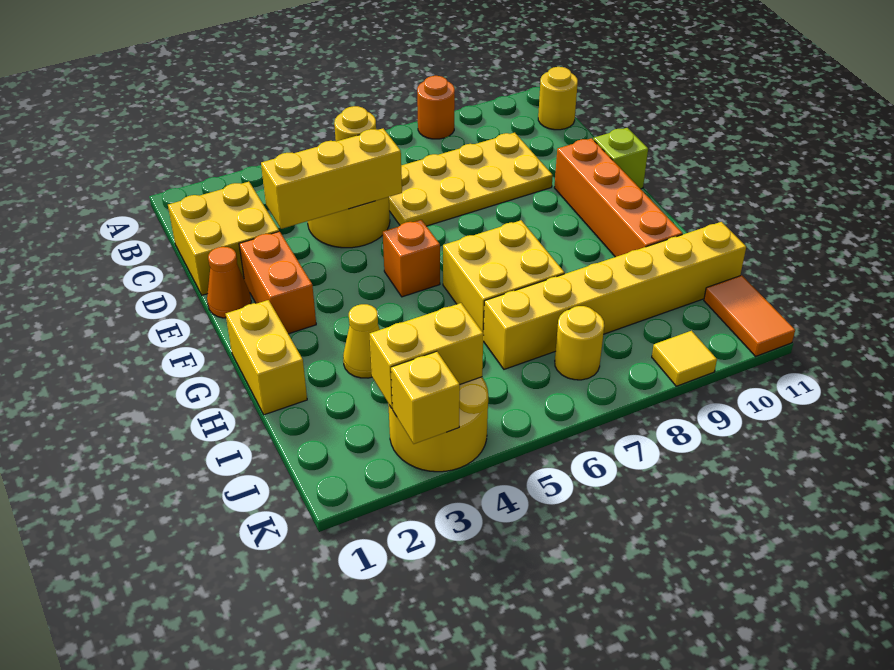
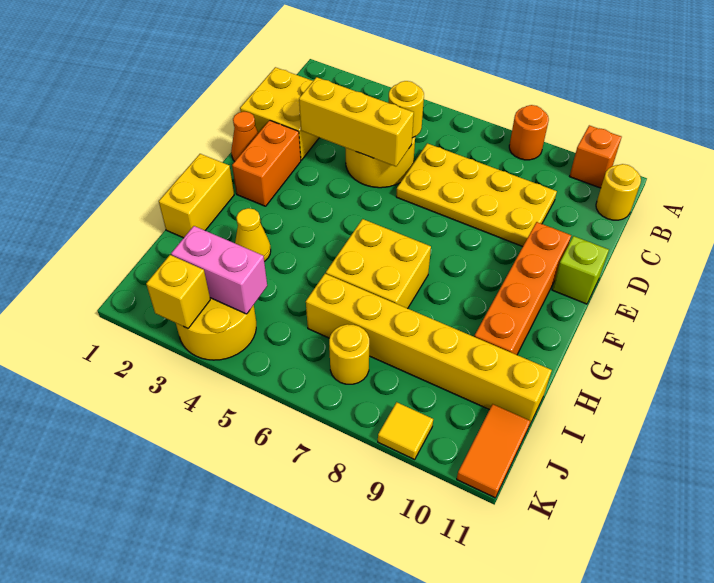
orange 1x1 brick [383,220,440,297] -> orange 1x1 brick moved to [570,125,621,188]
yellow 1x2 brick [370,303,483,408] -> pink 1x2 brick [171,226,267,314]

